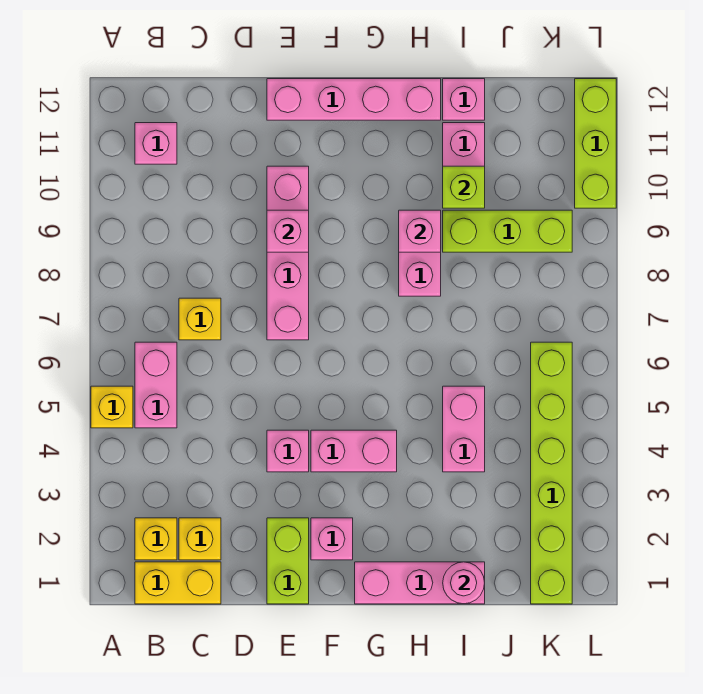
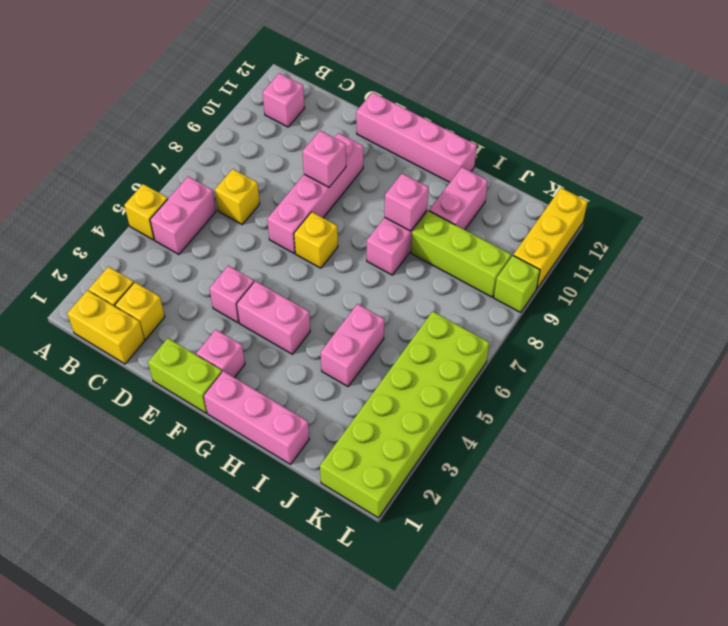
lime 1x2 brick [267,518,309,604] -> lime 1x2 brick turned to [148,338,222,413]
none -> yellow 1x1 brick [294,212,338,268]
pink 1x1 round brick [443,562,485,604] -> none
lime 1x1 brick [443,166,485,208] -> lime 1x1 brick moved to [494,256,540,312]
pink 1x1 brick [443,79,485,120] -> none
lime 1x6 brick [531,342,572,604] -> lime 2x6 brick [320,311,489,518]
lime 1x3 brick [575,79,616,208] -> yellow 1x3 brick [513,188,588,289]

